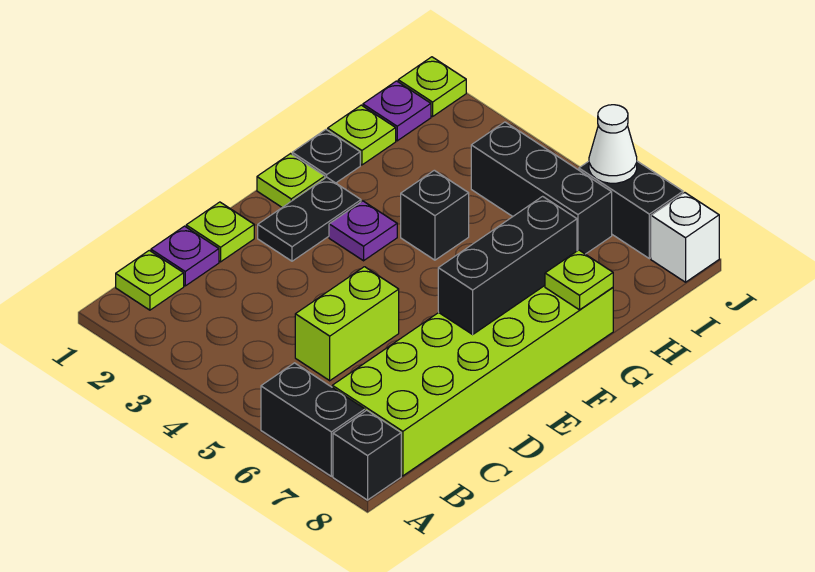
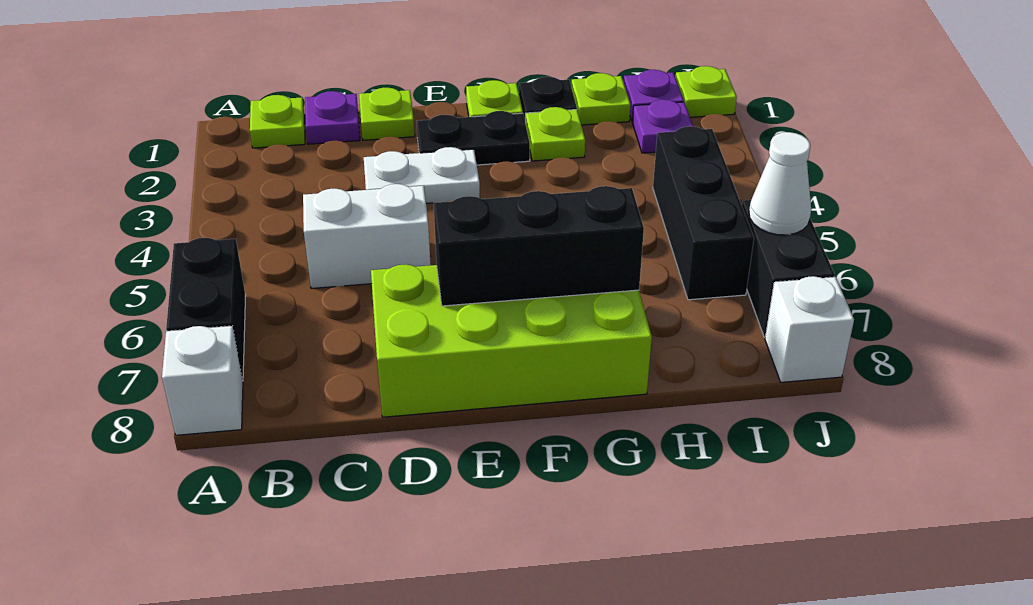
black 1x1 brick [333,410,401,500] -> white 1x1 brick [162,326,243,435]
lime 2x6 brick [332,286,613,476] -> lime 2x4 brick [371,264,652,417]
lime 1x2 brick [295,267,399,381] -> white 1x2 brick [303,184,431,289]
none -> white 1x2 plate [364,147,480,203]
purple 1x1 plate [329,201,397,261] -> purple 1x1 plate moved to [632,100,693,153]
black 1x1 brick [401,170,469,260] -> none
lime 1x1 plate [545,250,613,310] -> lime 1x1 plate moved to [526,107,585,161]

